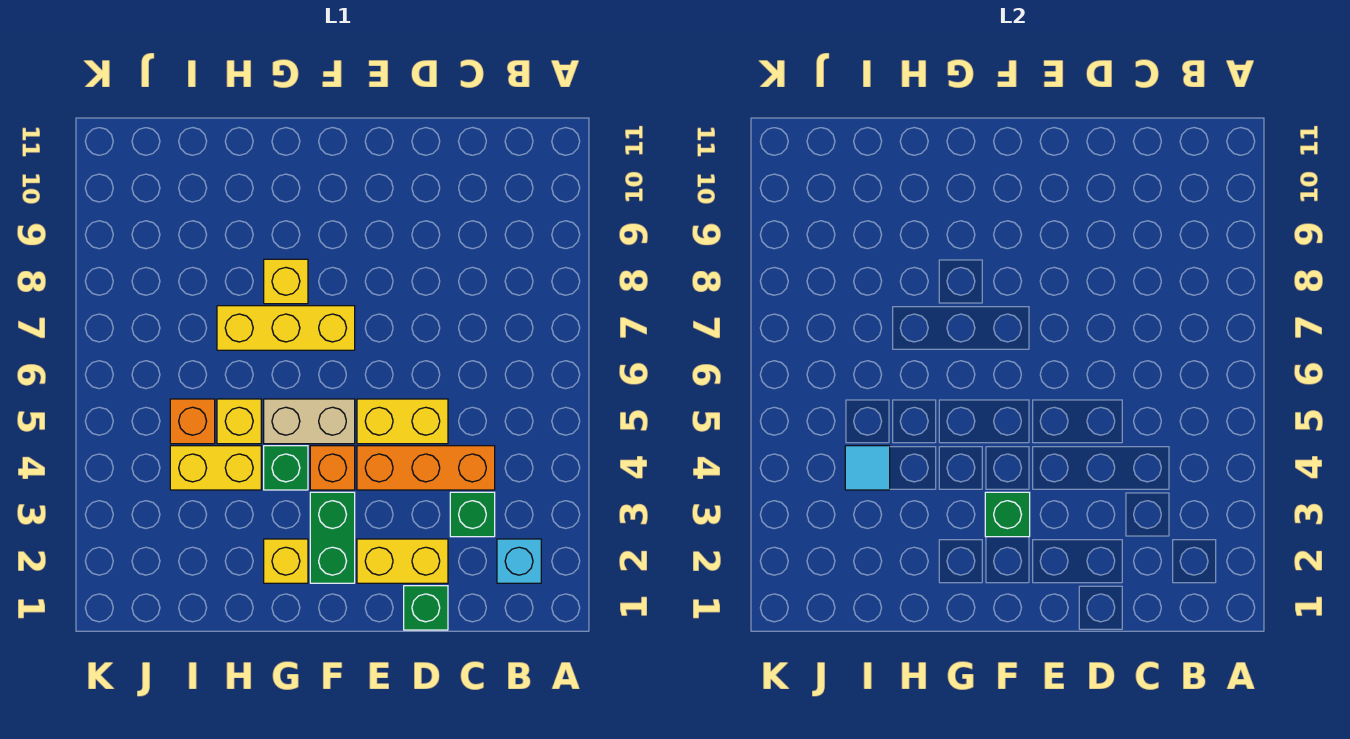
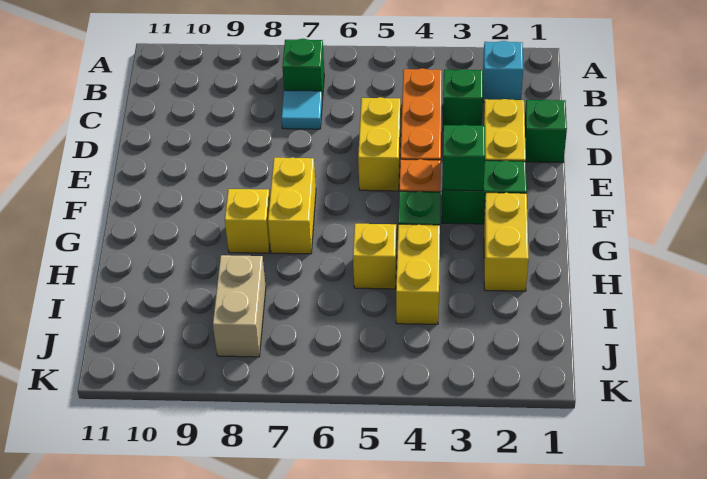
none -> green 1x1 brick [282,39,324,99]
tan 1x2 brick [264,399,355,444] -> tan 1x2 brick moved to [213,255,266,357]
yellow 1x3 brick [217,306,355,350] -> yellow 1x2 brick [268,158,316,254]
yellow 1x1 brick [264,539,308,583] -> yellow 1x2 brick [484,193,529,291]
cyan 1x1 tile [845,446,890,490] -> cyan 1x1 tile moved to [282,90,322,129]
orange 1x1 brick [170,399,215,444] -> none

